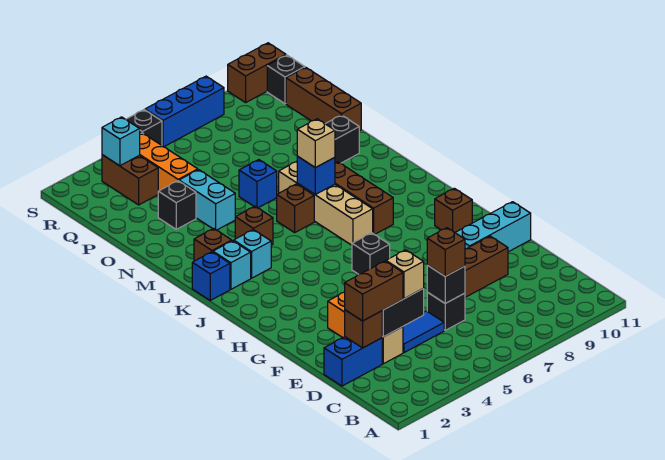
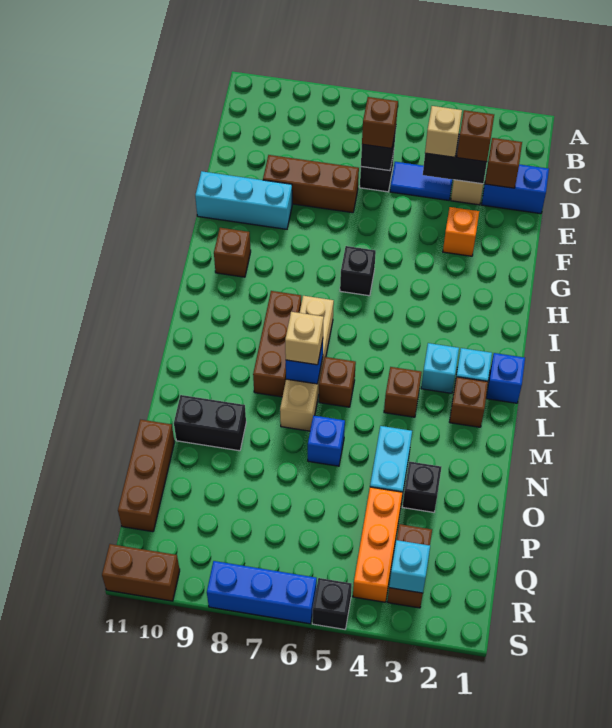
brown 1x2 brick [345,261,403,321] -> brown 1x1 brick [457,110,494,162]
black 1x1 brick [267,55,305,104] -> none

